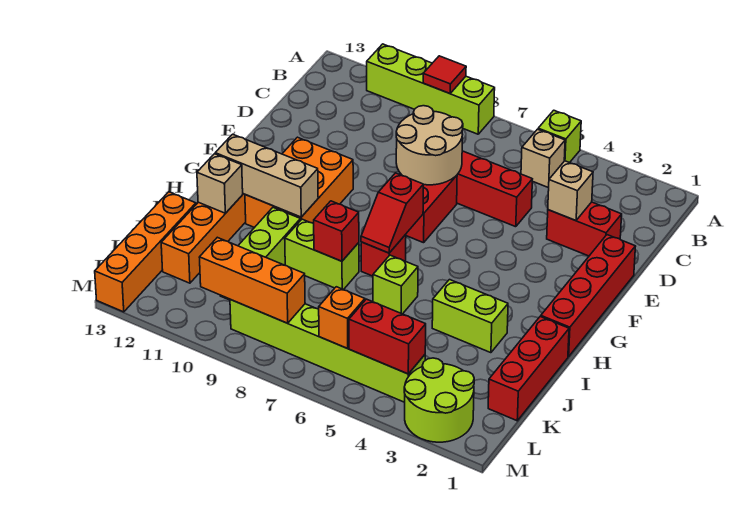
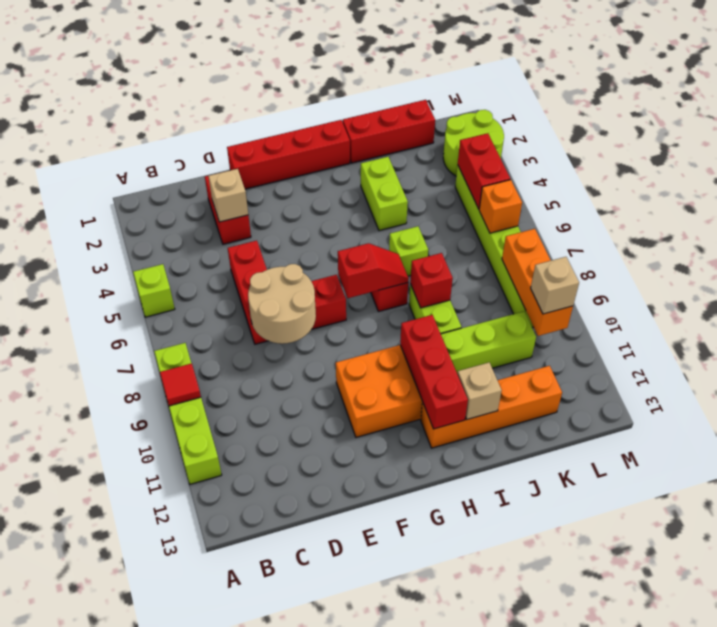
tan 1x1 brick [521,129,565,188] -> tan 1x1 brick moved to [531,257,579,314]
tan 1x3 brick [215,134,318,217] -> red 1x3 brick [400,315,468,429]
orange 1x4 brick [95,192,196,312] -> none

